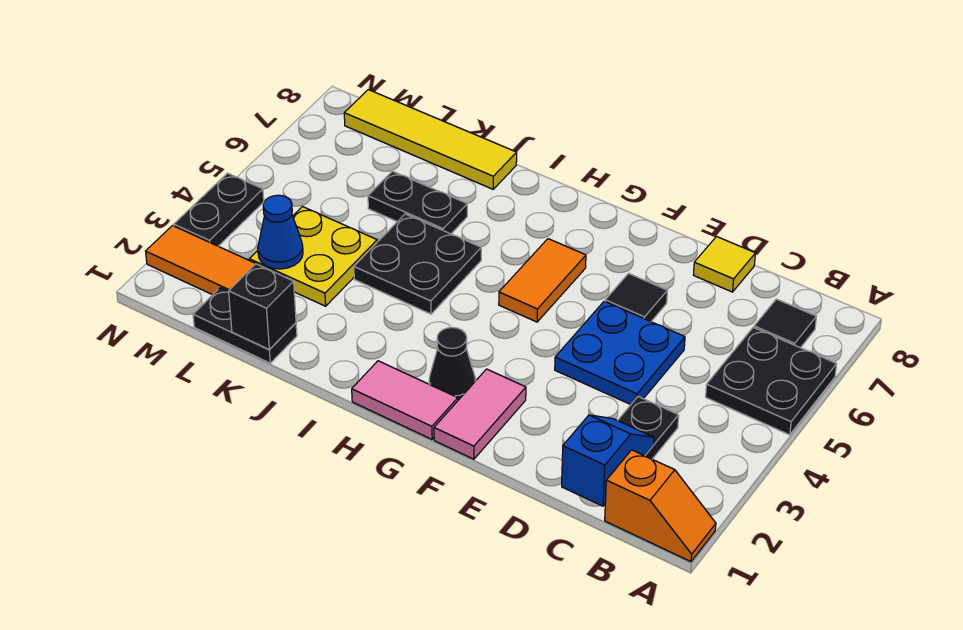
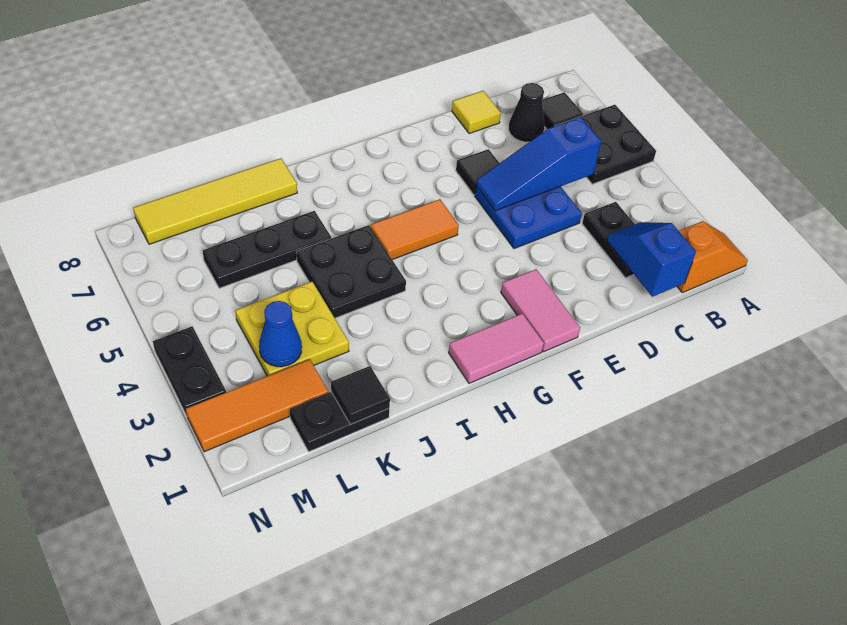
none -> blue 1x3 slope [476,117,601,211]
black 1x1 cone [429,327,476,400] -> black 1x1 cone moved to [509,83,544,142]
orange 1x2 tile [499,239,586,322] -> orange 1x2 tile turned to [371,199,459,260]
black 1x2 plate [368,171,467,234] -> black 1x3 plate [203,211,331,288]
black 1x1 brick [229,264,296,350] -> black 1x1 tile [331,366,390,425]

